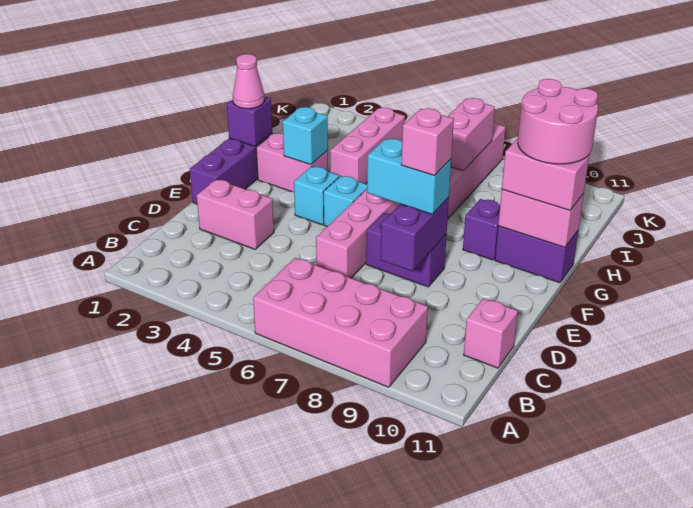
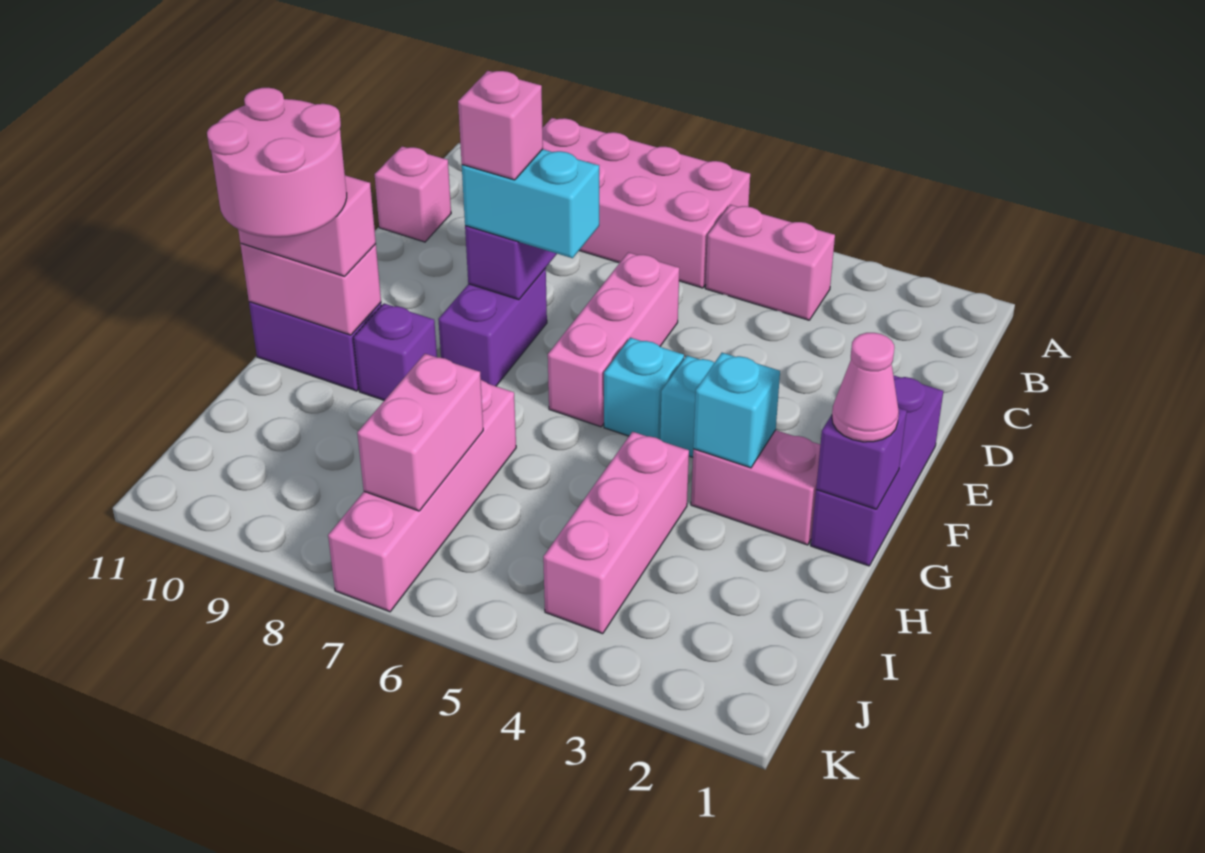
pink 1x2 brick [197,179,274,249] -> pink 1x2 brick moved to [705,205,835,320]
purple 1x2 brick [366,213,447,287] -> purple 1x2 brick turned to [438,268,547,386]

